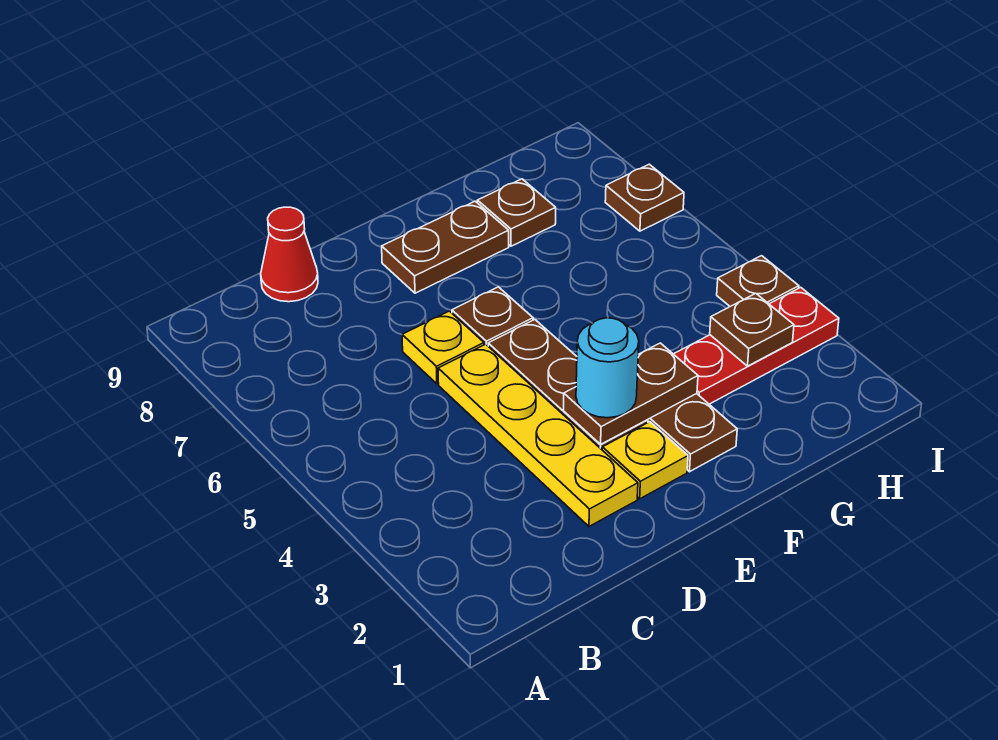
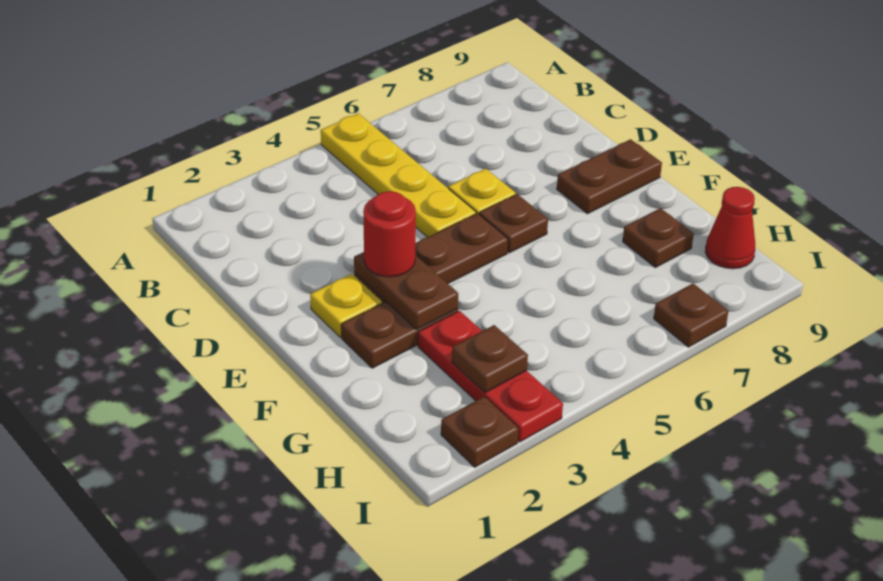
red 1x1 cone [261,207,318,302] -> red 1x1 cone moved to [705,187,755,269]
yellow 1x4 plate [438,344,638,526] -> yellow 1x4 plate turned to [321,113,476,237]
cyan 1x1 round brick [576,318,639,418] -> red 1x1 round brick [363,191,416,277]
brown 1x2 plate [382,201,509,293] -> brown 1x2 plate turned to [557,139,662,214]
brown 1x1 plate [717,256,799,306] -> brown 1x1 plate moved to [441,396,519,467]

